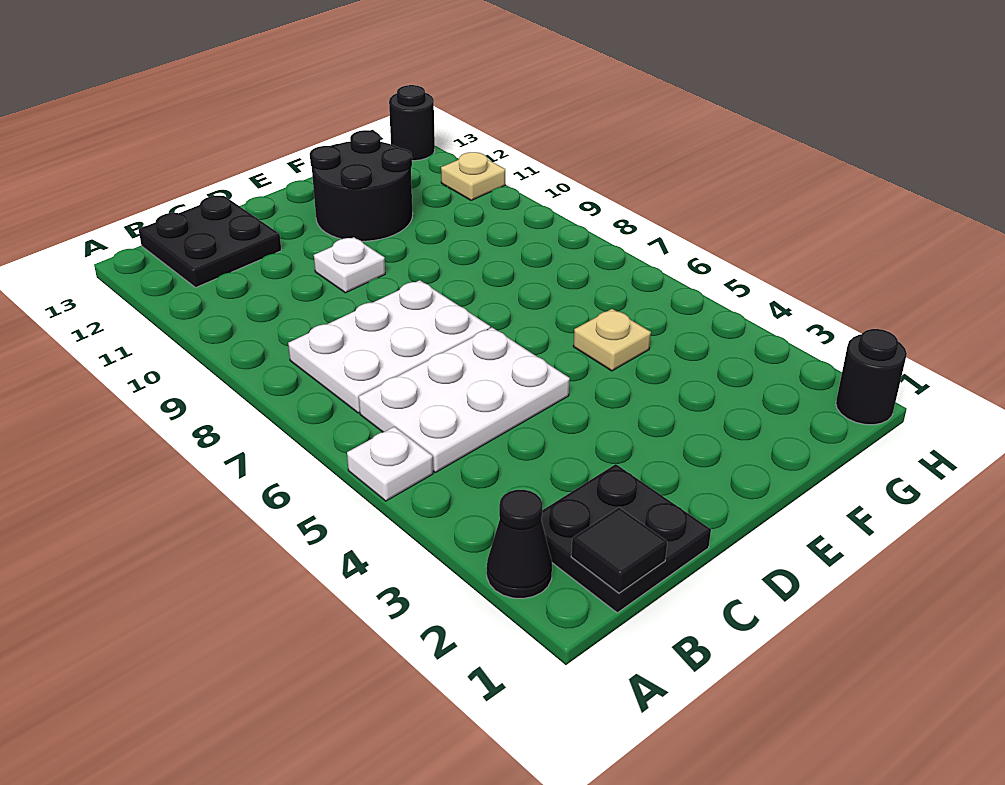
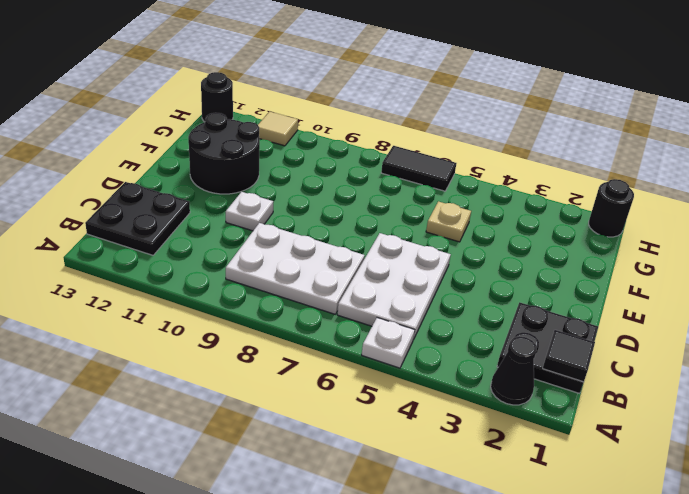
white 2x3 plate [288,280,490,413] -> white 2x3 plate turned to [226,223,365,314]
none -> black 1x2 tile [381,146,456,191]
tan 1x1 plate [441,152,505,200] -> tan 1x1 tile [258,111,298,146]

